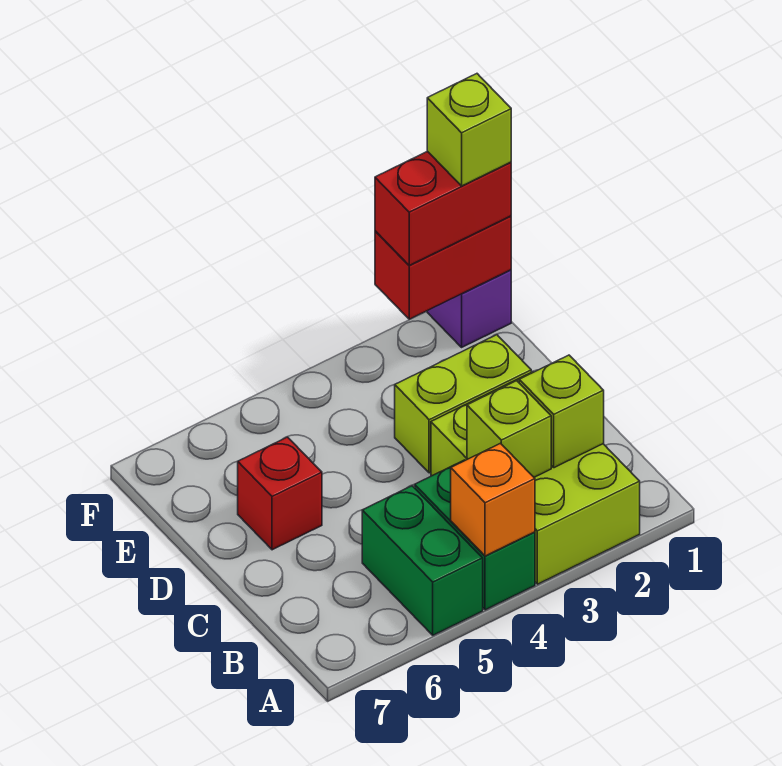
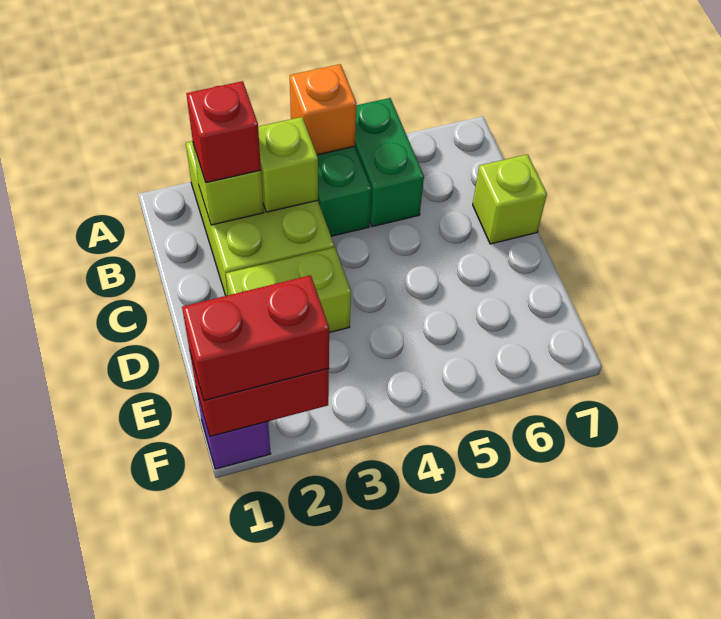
red 1x1 brick [238,437,322,550] -> red 1x1 brick moved to [186,81,261,183]
lime 1x1 brick [427,74,511,186] -> lime 1x1 brick moved to [473,154,547,244]

